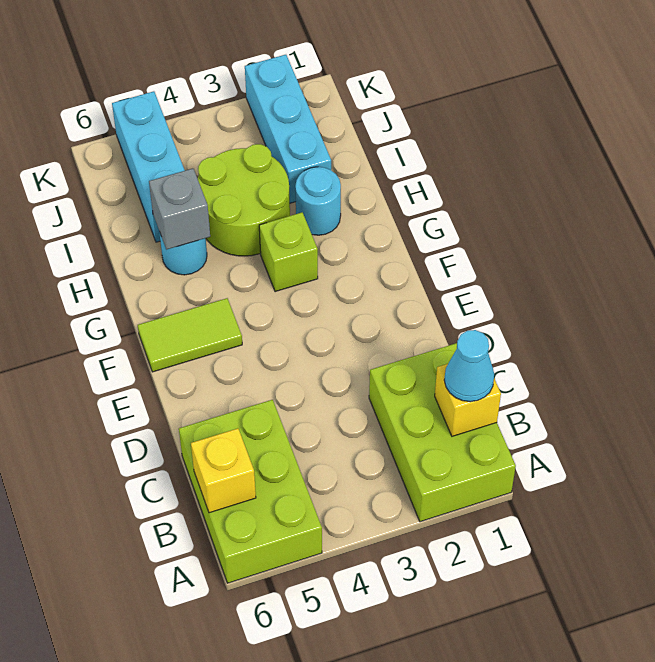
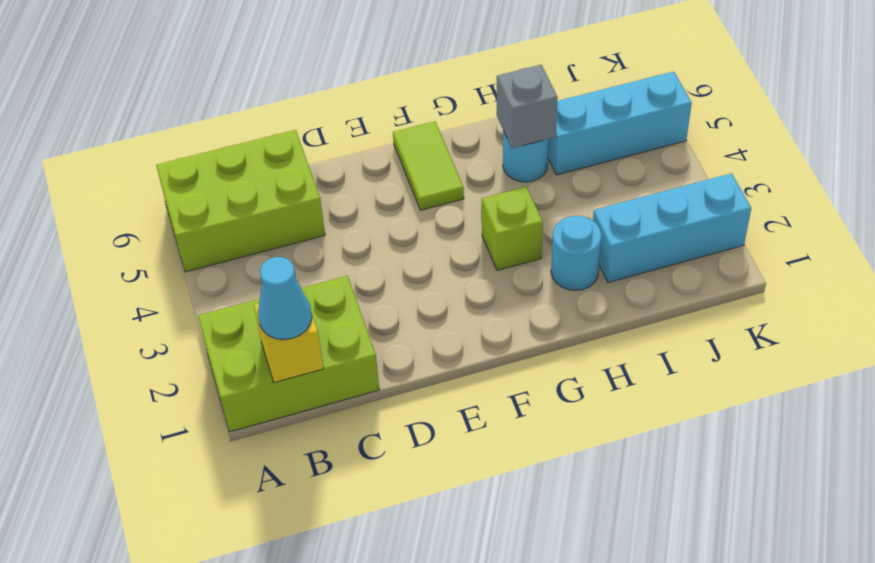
yellow 1x1 brick [191,428,256,513] -> none
lime 2x2 round brick [198,144,290,256] -> none

